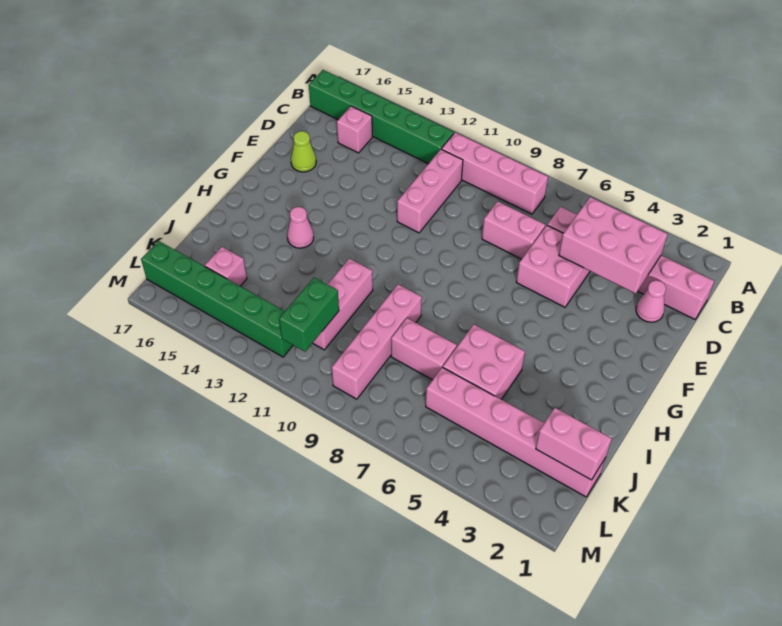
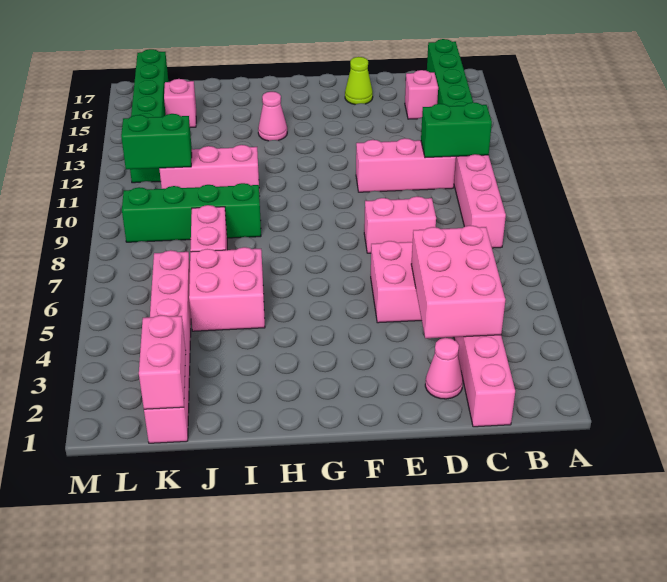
none -> green 1x2 brick [421,102,492,158]
pink 1x2 brick [482,201,545,259] -> pink 1x2 brick turned to [364,196,436,253]
pink 1x4 brick [332,284,422,399] -> green 1x4 brick [122,183,261,242]

